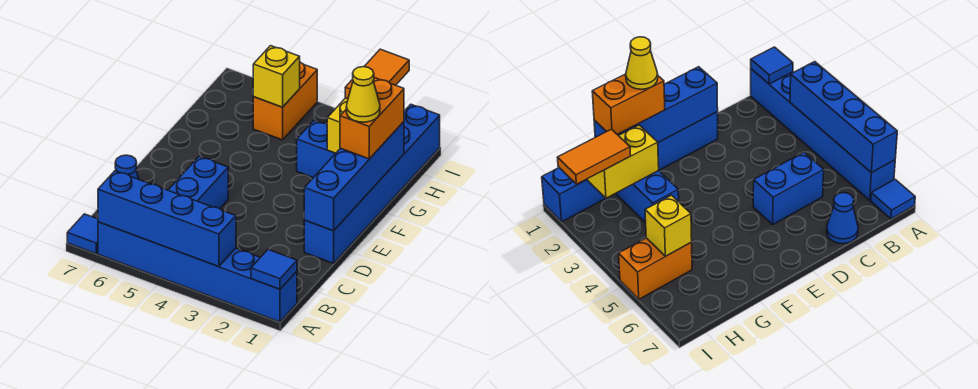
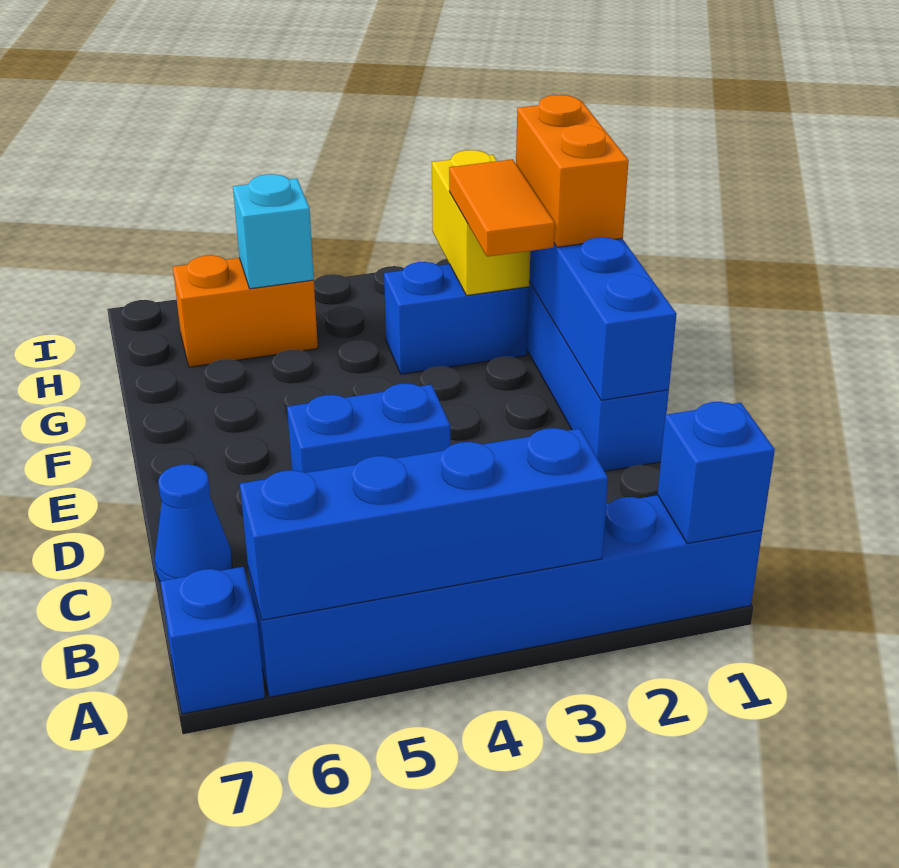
blue 1x1 tile [251,250,297,289] -> blue 1x1 brick [657,402,775,544]
blue 1x1 tile [67,214,98,254] -> blue 1x1 brick [160,567,265,714]
blue 1x2 brick [168,156,228,209] -> blue 1x2 brick turned to [287,383,450,473]
yellow 1x1 cone [346,67,380,122] -> none
orange 1x2 tile [345,49,409,99] -> orange 1x2 tile moved to [449,159,555,257]
orange 1x2 brick [253,62,317,140] -> orange 1x2 brick turned to [173,255,318,367]
yellow 1x1 brick [253,46,300,107] -> cyan 1x1 brick [233,174,314,289]

